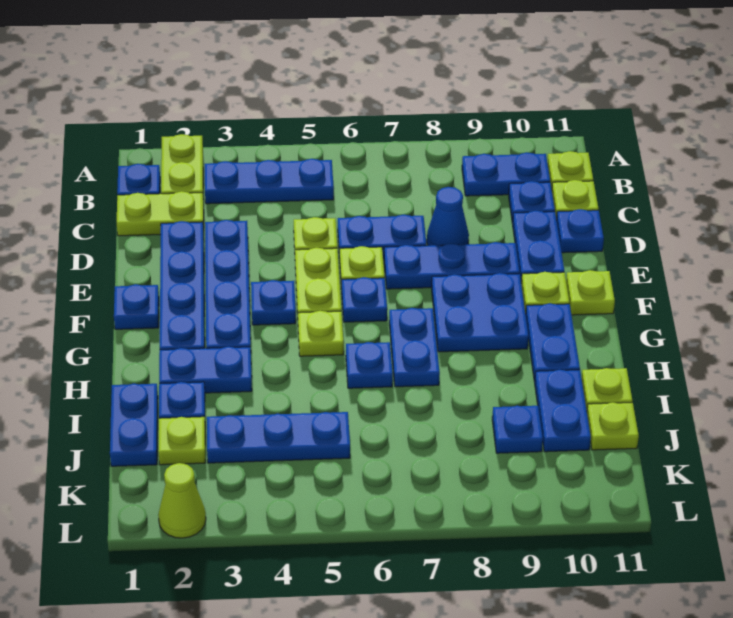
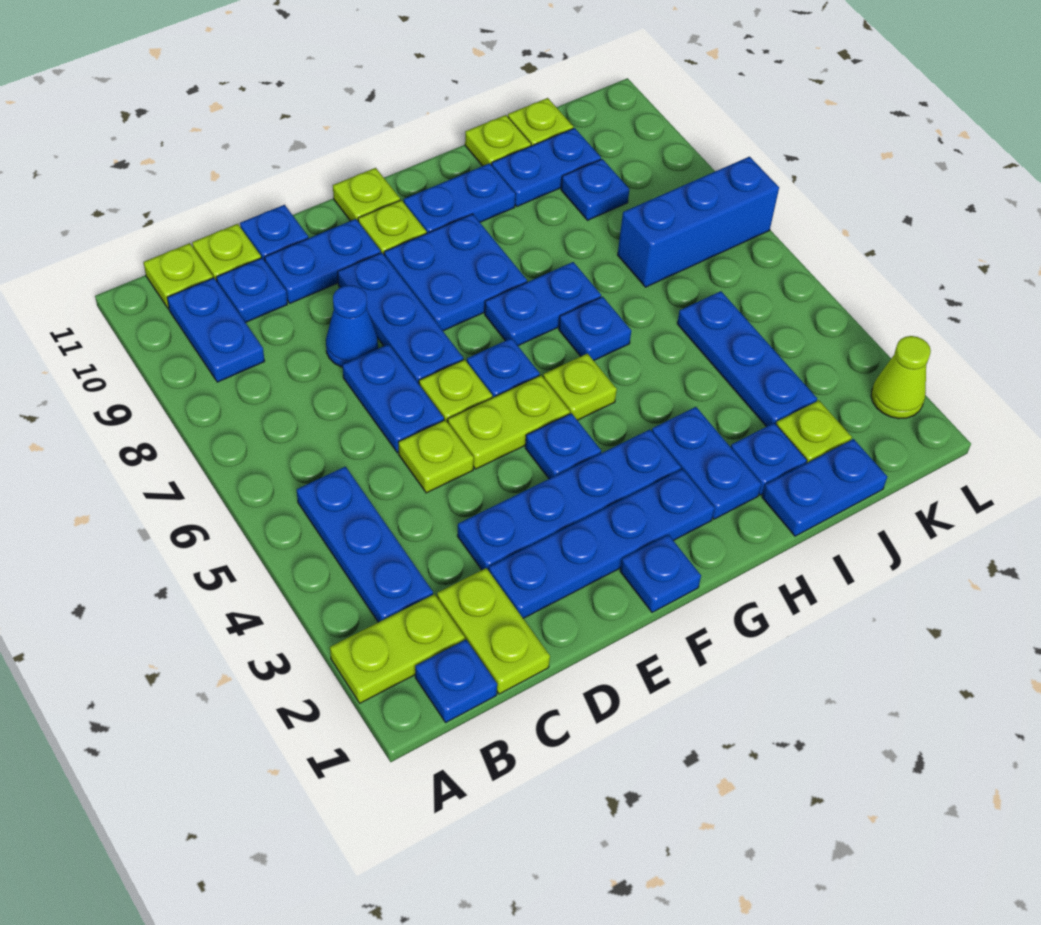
none -> blue 1x3 brick [618,157,779,287]

